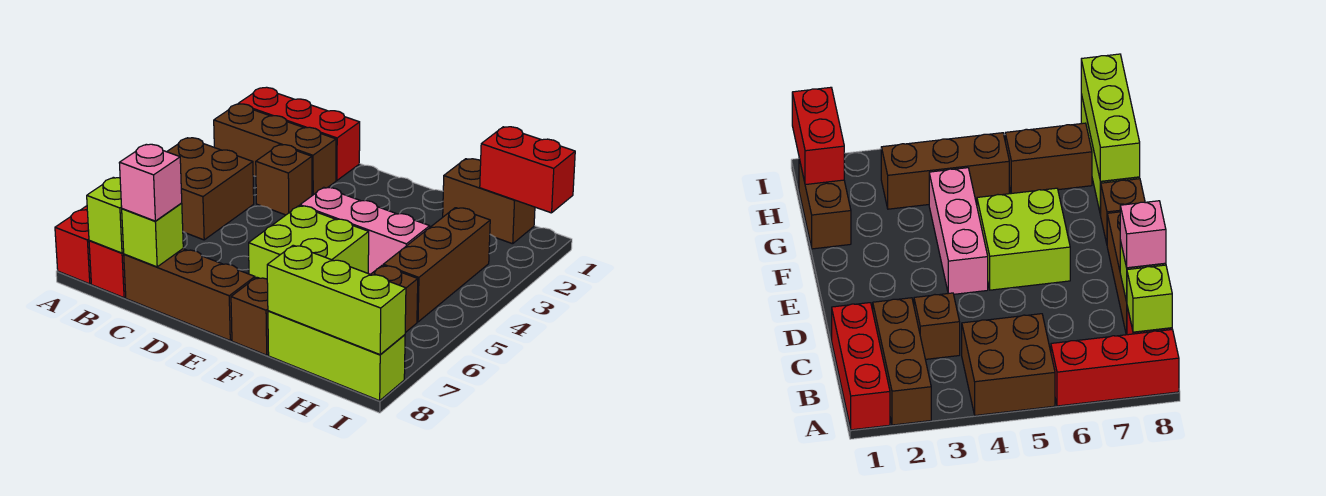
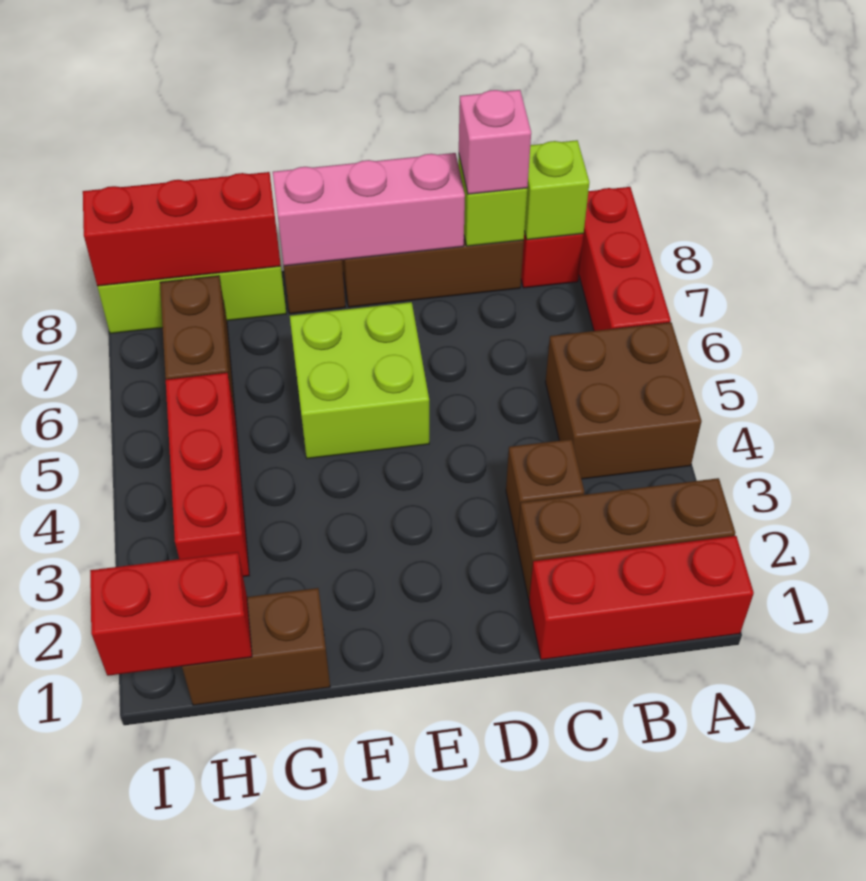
pink 1x3 brick [300,187,430,274] -> pink 1x3 brick moved to [273,153,465,266]
lime 1x3 brick [267,245,406,355] -> red 1x3 brick [83,172,281,286]
brown 1x3 brick [383,208,490,322] -> red 1x3 brick [166,373,249,577]

